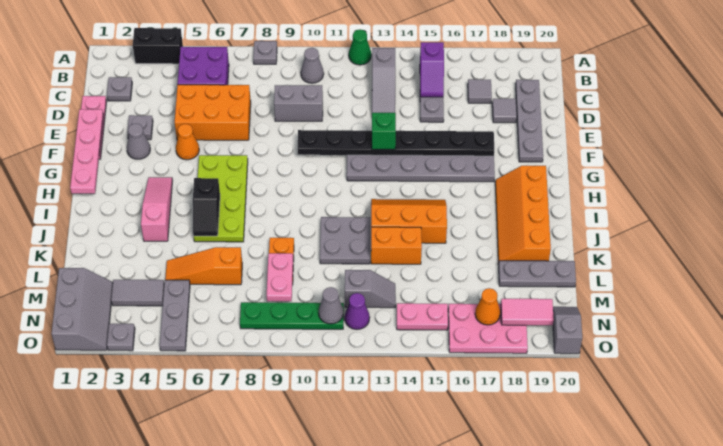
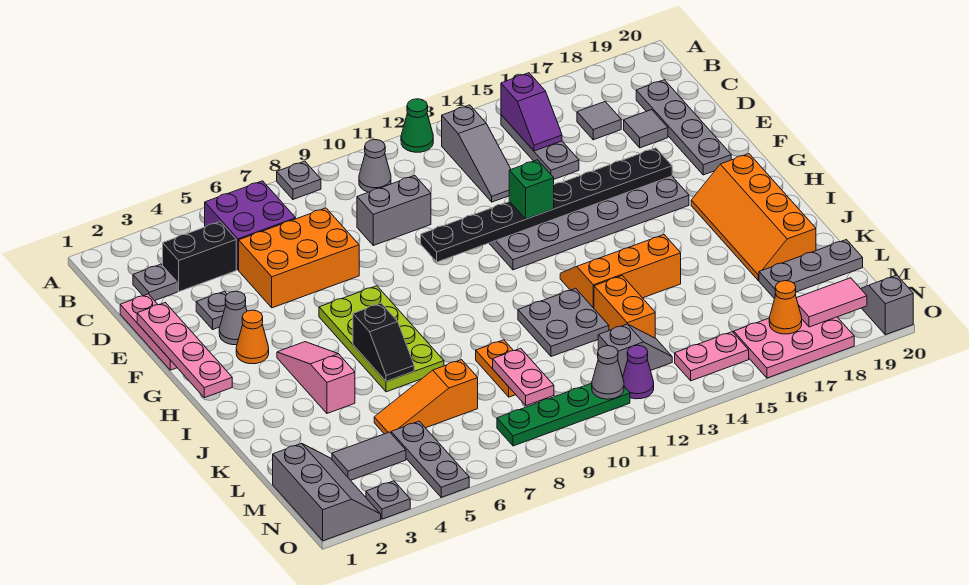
black 1x2 brick [133,28,183,64] -> black 1x2 brick moved to [163,222,236,292]
orange 1x1 cone [176,124,199,160] -> orange 1x1 cone moved to [236,310,269,364]
orange 1x2 brick [371,227,422,264] -> orange 1x2 brick turned to [594,276,655,338]

